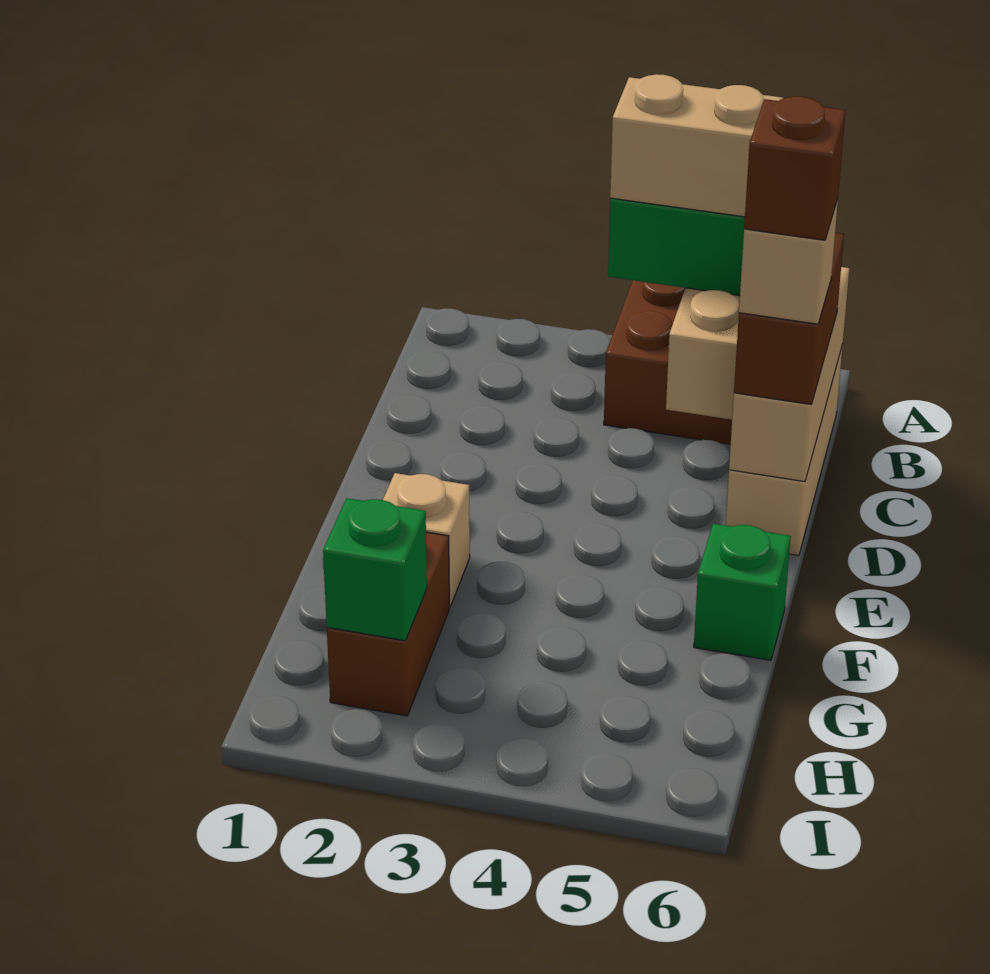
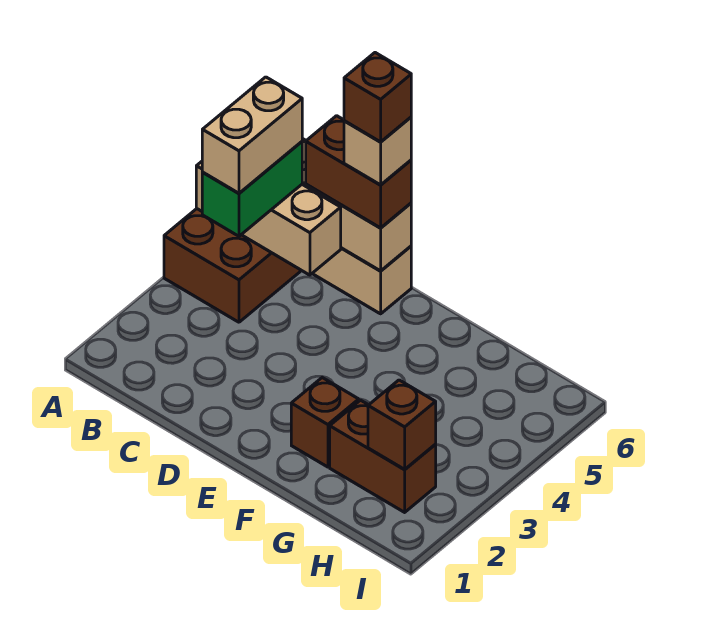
tan 1x1 brick [383,473,470,607] -> brown 1x1 brick [291,378,359,467]
green 1x1 brick [694,524,791,660] -> none
green 1x1 brick [323,498,427,641] -> brown 1x1 brick [368,380,436,470]

